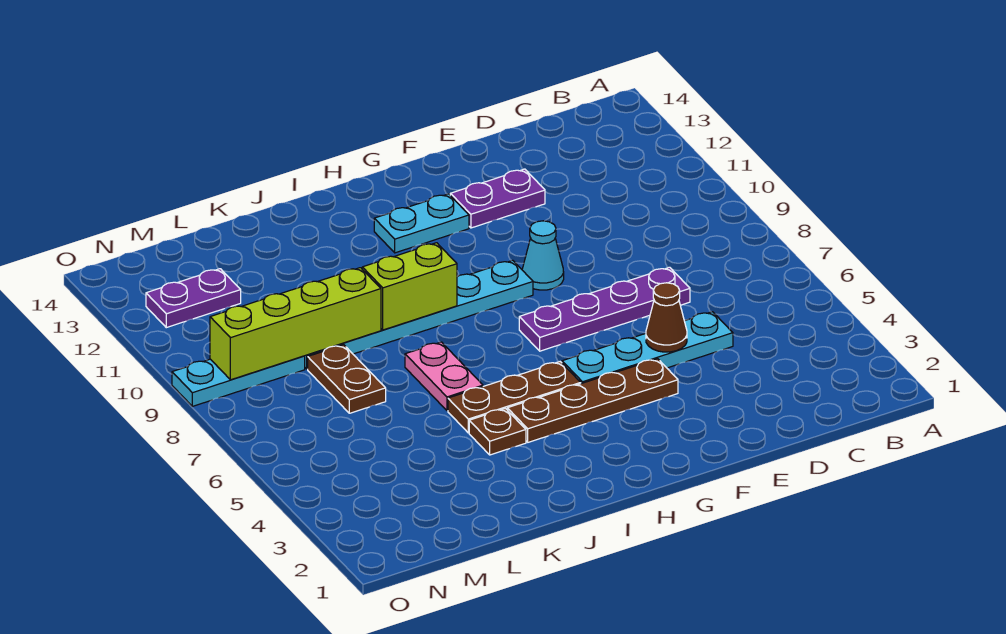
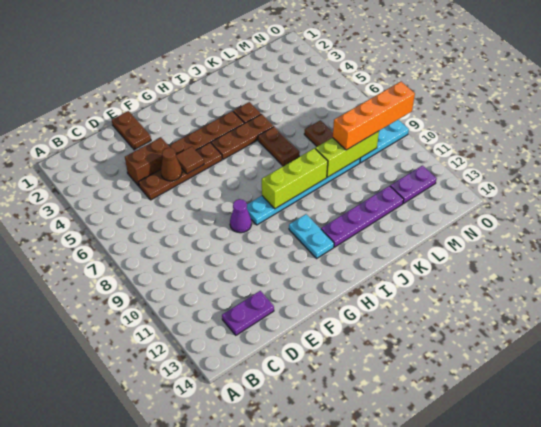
none -> brown 1x2 brick [125,138,170,186]
cyan 1x4 plate [562,312,733,384] -> brown 1x4 plate [139,143,222,200]
purple 1x4 plate [519,267,690,351] -> purple 1x4 plate moved to [321,186,404,247]
none -> brown 1x2 plate [112,111,151,150]
purple 1x2 plate [450,169,545,228] -> purple 1x2 plate moved to [222,291,274,335]
none -> brown 1x1 tile [176,147,204,174]
cyan 1x1 cone [522,221,564,290] -> purple 1x1 cone [230,199,251,233]
cyan 1x2 plate [374,194,469,253] -> cyan 1x2 plate turned to [289,214,334,258]
lime 1x2 brick [362,243,457,330] -> lime 1x3 brick [262,148,328,209]
pink 1x2 plate [405,342,483,411] -> brown 1x2 plate [258,127,300,166]
lime 1x4 brick [210,268,381,380] -> lime 1x3 brick [315,131,379,177]
none -> orange 1x4 brick [333,82,415,150]

